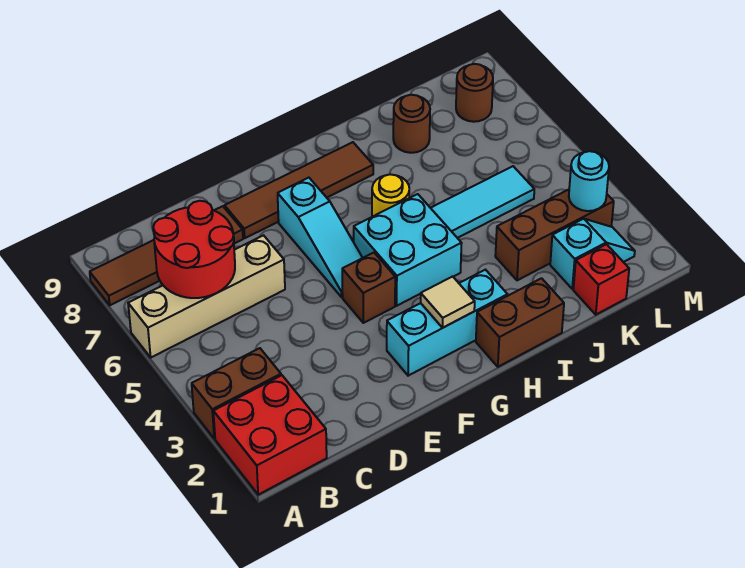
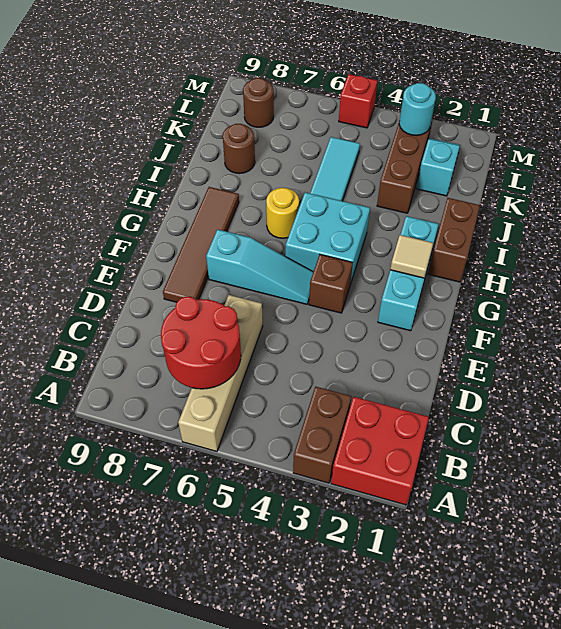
brown 1x4 tile [90,206,243,305] -> none
red 1x1 brick [573,244,629,315] -> red 1x1 brick moved to [339,74,377,128]

